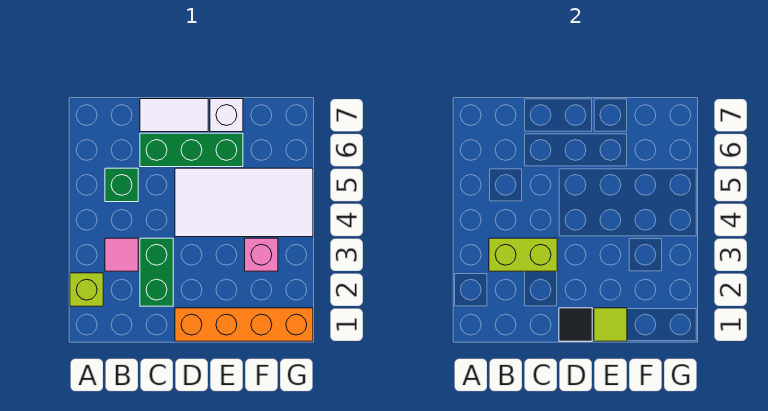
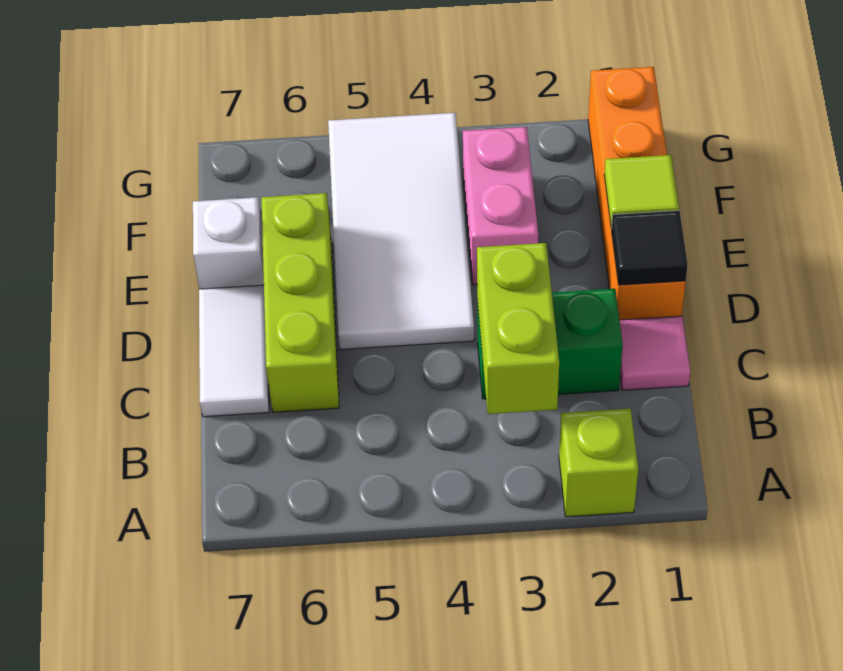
pink 1x1 tile [105,238,138,271] -> pink 1x1 tile moved to [620,316,690,390]
green 1x1 brick [105,168,138,202] -> none
green 1x3 brick [140,133,243,167] -> lime 1x3 brick [262,193,339,412]
pink 1x1 brick [245,238,278,271] -> pink 1x2 brick [463,127,538,285]

